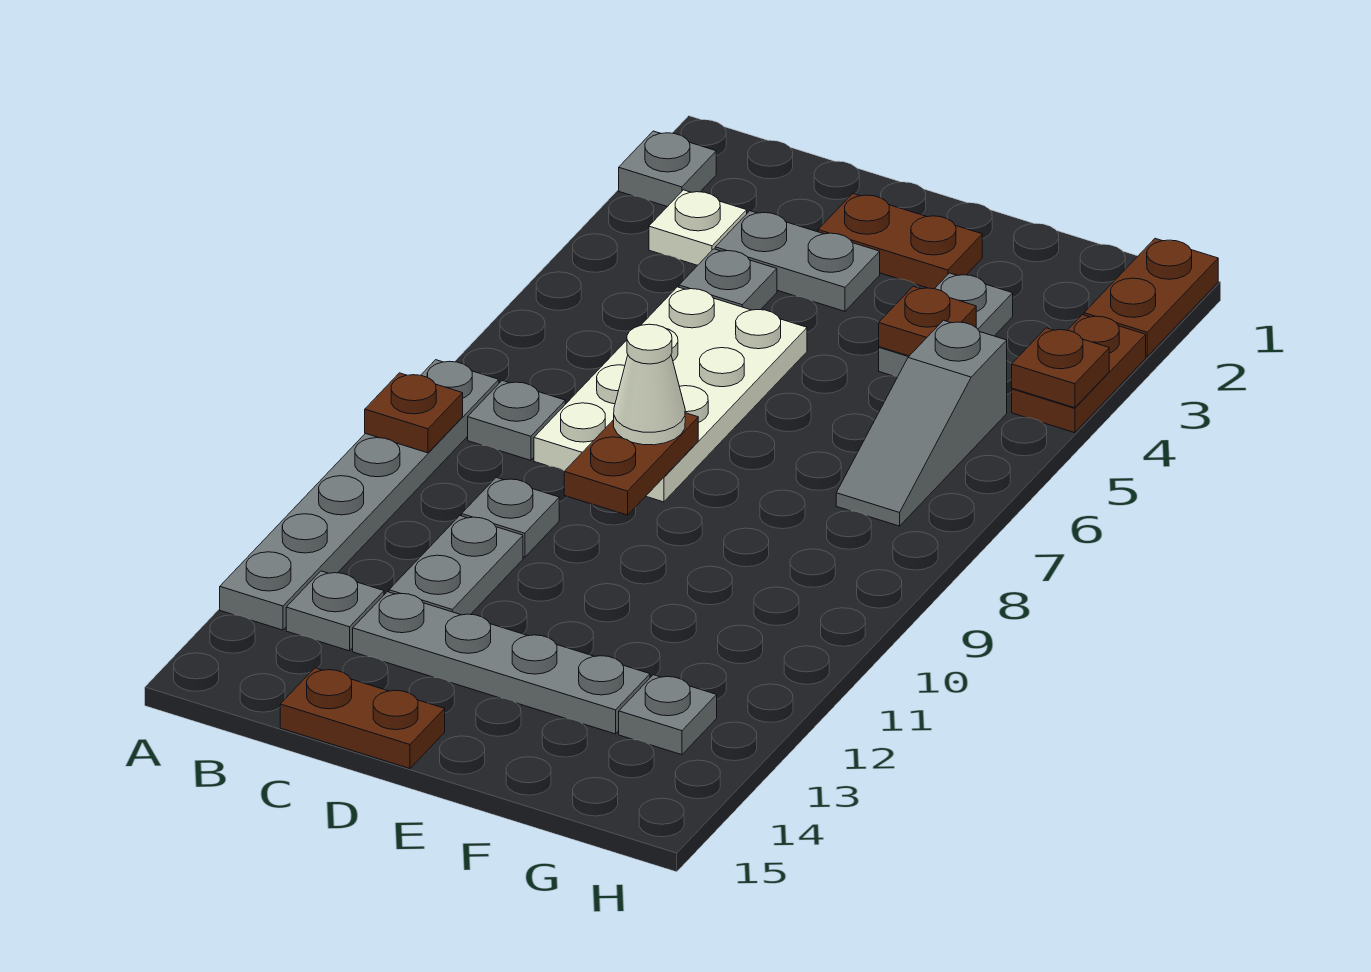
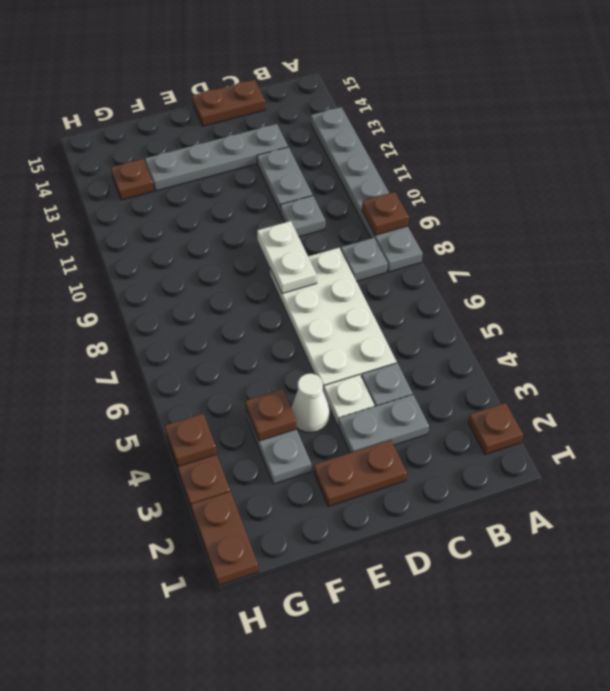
grey 1x1 plate [619,131,716,207] -> brown 1x1 plate [468,403,523,454]
white 1x1 plate [649,190,747,265] -> white 1x1 plate moved to [324,375,374,425]
grey 1x1 plate [286,571,384,651] -> none
brown 1x2 plate [564,413,698,515] -> white 1x2 plate [257,221,317,293]
white 1x1 cone [614,324,685,445] -> white 1x1 cone moved to [291,374,330,432]
grey 1x3 slope [836,320,1007,526] -> none
grey 1x1 plate [619,675,717,755] -> brown 1x1 plate [111,159,154,200]

